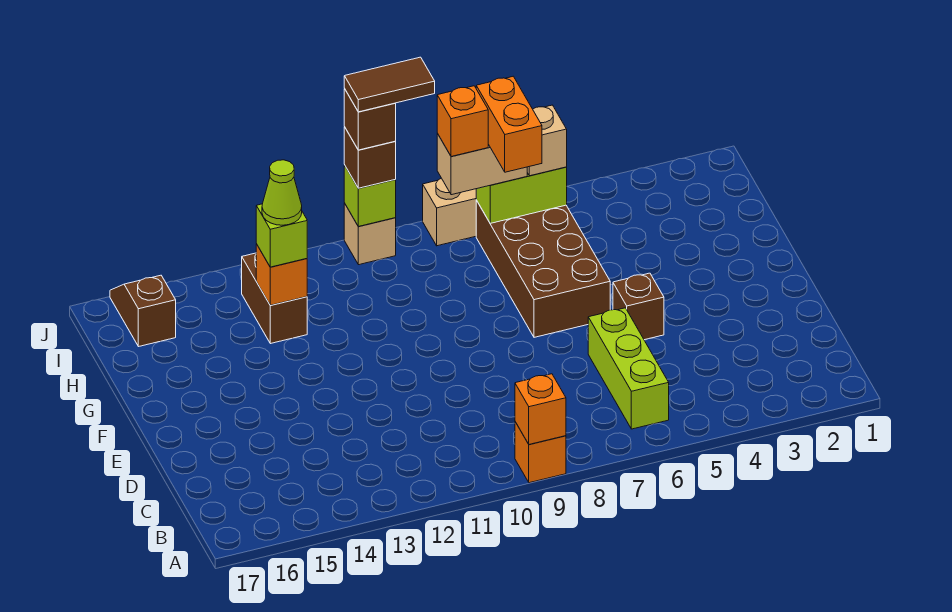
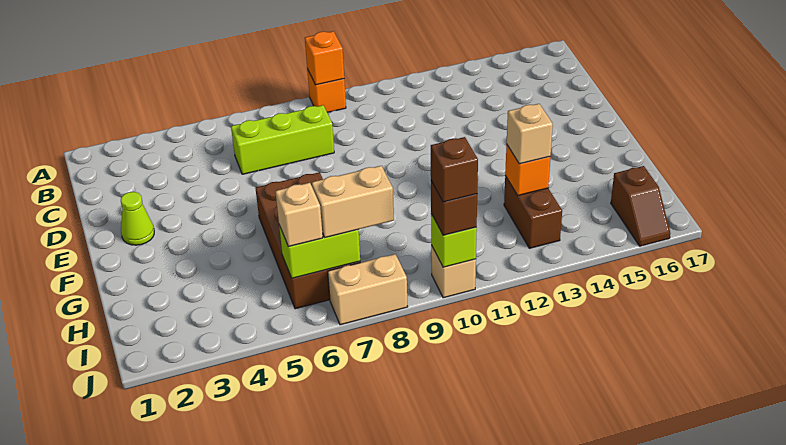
lime 1x3 brick [588,308,669,429] -> lime 1x3 brick turned to [231,105,334,174]
brown 1x1 brick [613,273,664,340] -> none
orange 1x2 brick [476,76,542,172] -> none
lime 1x1 brick [256,204,307,267] -> tan 1x1 brick [507,104,553,164]
lime 1x1 cone [262,160,302,225] -> lime 1x1 cone moved to [121,192,154,245]
orange 1x1 brick [437,86,488,157] -> none
brown 1x2 tile [344,57,435,112] -> none

